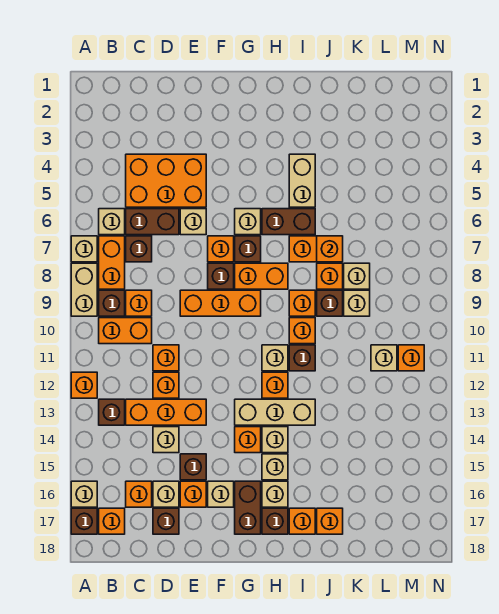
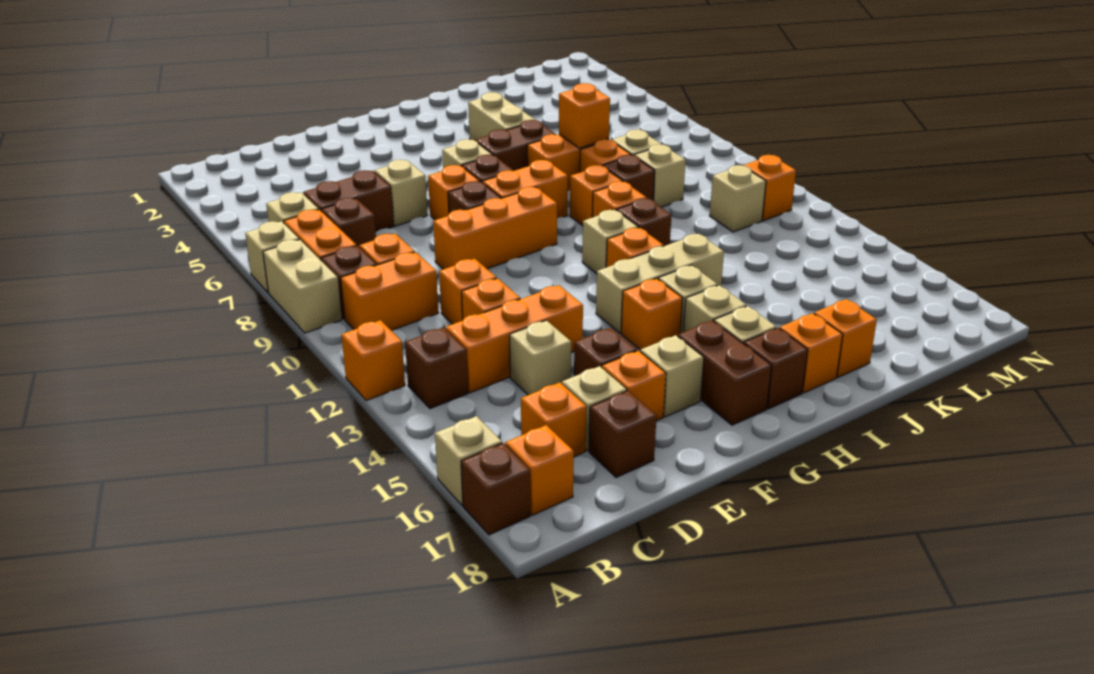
orange 2x3 brick [126,154,206,207] -> none

